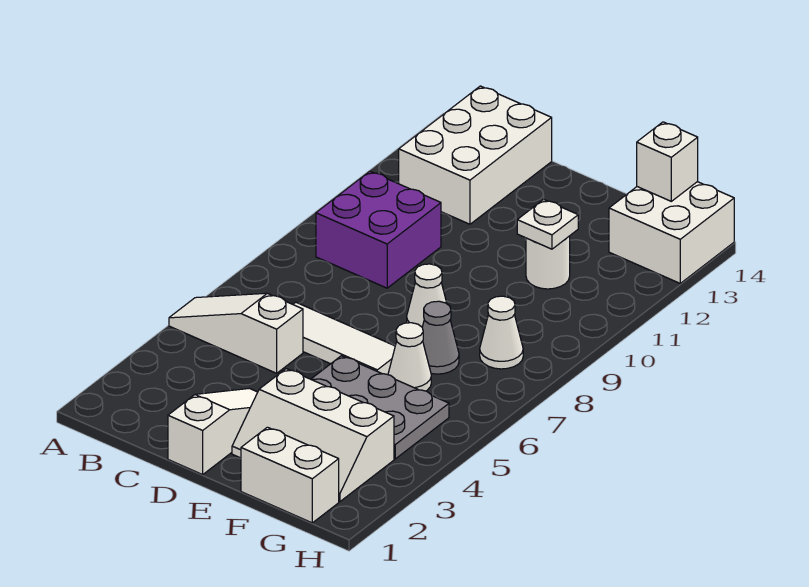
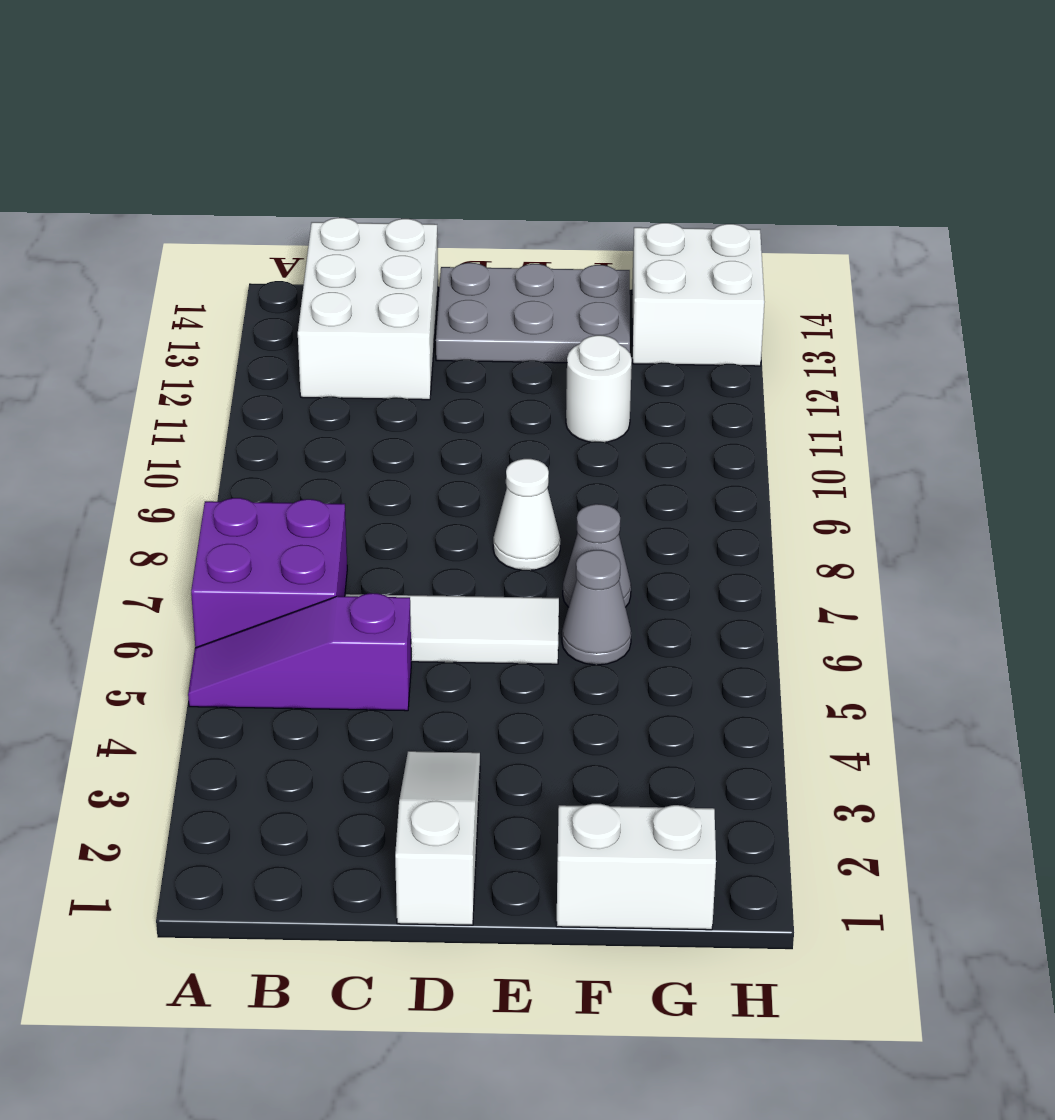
white 1x3 slope [169,293,303,373] -> purple 1x3 slope [188,593,411,711]
purple 2x2 brick [316,171,441,288] -> purple 2x2 brick moved to [191,498,347,648]
white 2x3 slope [232,369,394,502] -> none
grey 2x3 plate [311,356,449,459] -> grey 2x3 plate moved to [436,263,630,363]
white 1x1 cone [388,323,431,391] -> grey 1x1 cone [562,550,631,665]
white 1x1 plate [517,199,578,249] -> none
white 1x1 cone [480,296,523,369] -> none
white 1x1 brick [637,122,698,201] -> none

